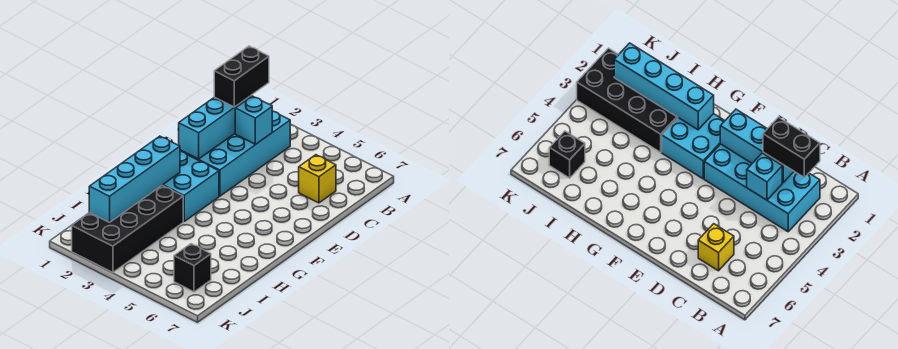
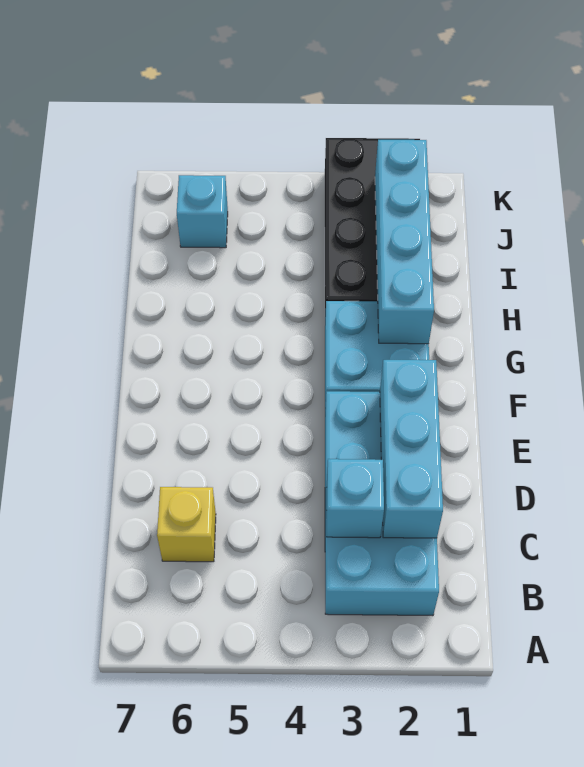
black 1x2 brick [214,46,269,107] -> none
black 1x1 brick [174,244,211,292] -> cyan 1x1 brick [177,175,228,248]

